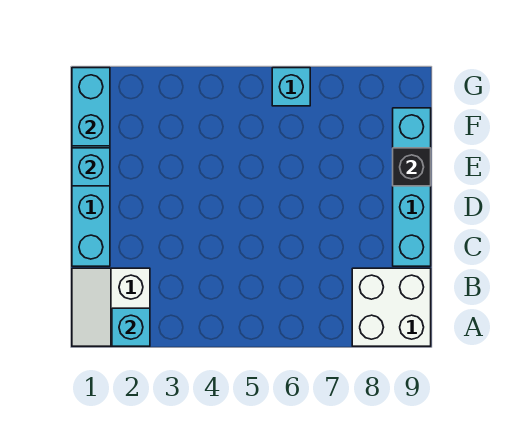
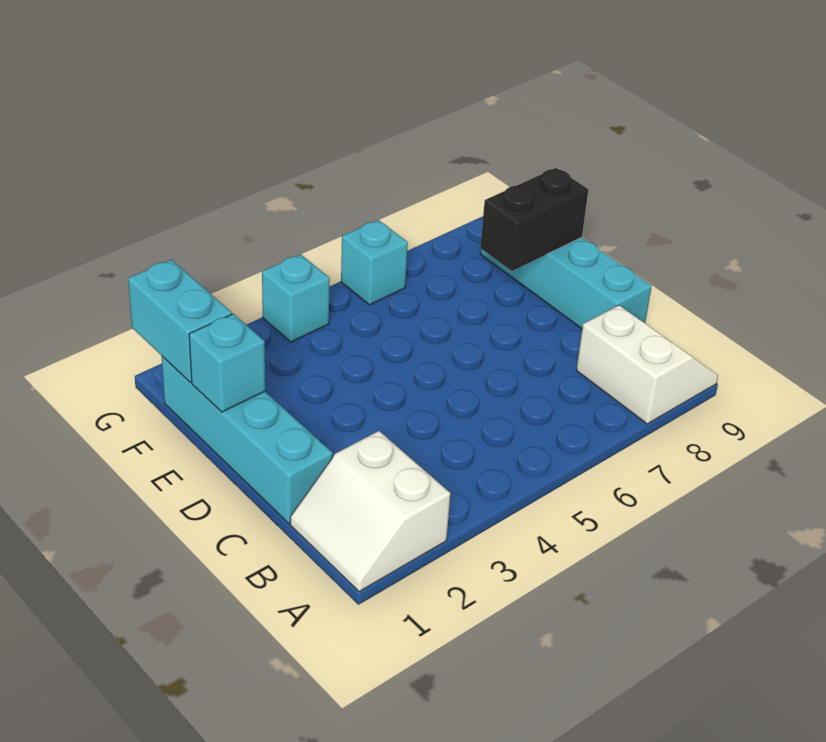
cyan 1x1 brick [112,308,150,346] -> cyan 1x1 brick moved to [262,254,330,342]
white 2x2 brick [352,268,431,346] -> white 2x2 slope [576,305,718,424]
black 1x1 brick [393,148,431,186] -> black 1x2 brick [480,168,589,271]

